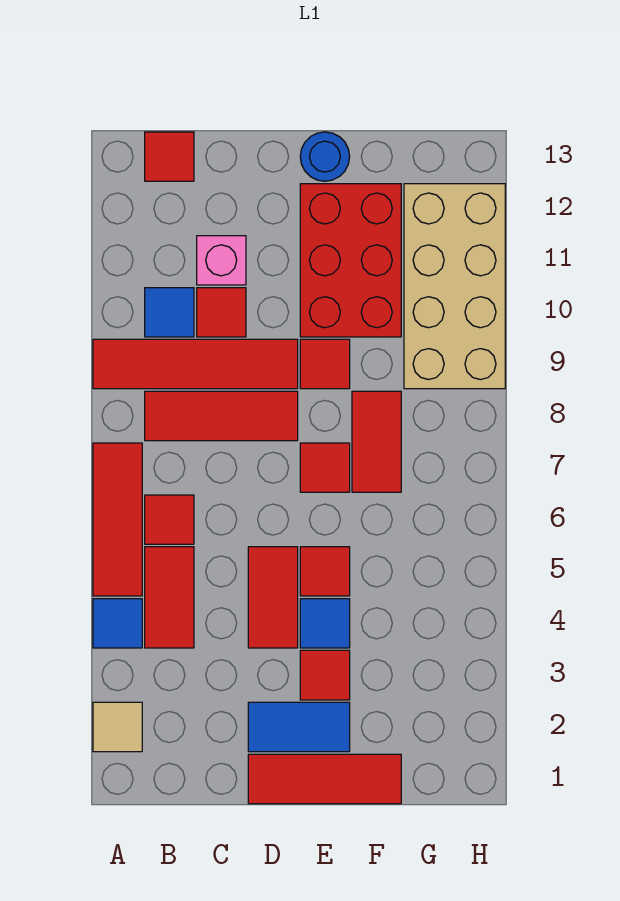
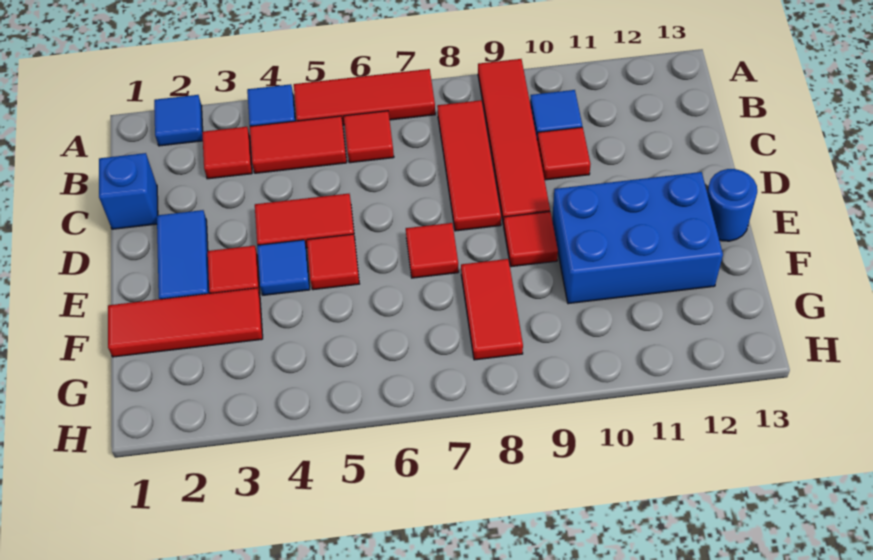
tan 1x1 tile [93,702,142,752] -> blue 1x1 tile [154,95,203,146]
red 1x1 tile [145,132,194,181] -> red 1x1 tile moved to [202,127,252,179]
none -> blue 1x1 brick [99,153,158,229]
pink 1x1 brick [197,236,246,285] -> none
red 1x3 tile [248,754,401,804] -> red 1x3 tile turned to [108,288,263,357]
red 2x3 brick [300,184,401,337] -> blue 2x3 brick [552,172,723,304]
red 1x2 tile [352,391,401,492] -> red 1x2 tile turned to [461,259,523,360]
tan 2x4 brick [404,184,505,389] -> none

